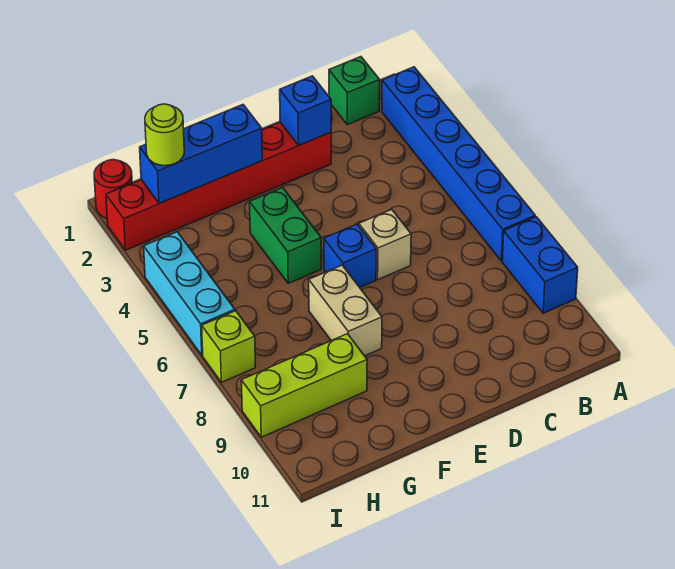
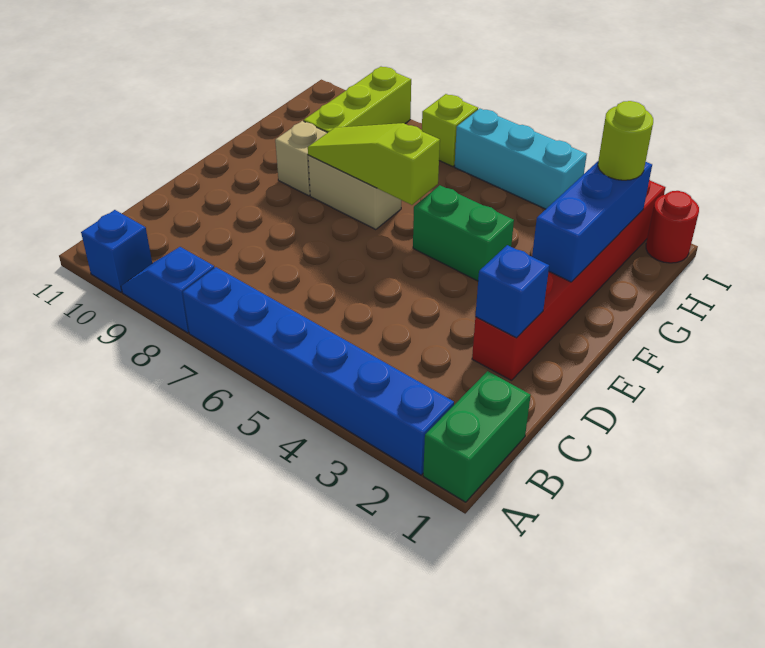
blue 1x2 brick [502,217,578,313] -> blue 1x2 slope [121,247,214,333]
green 1x1 brick [329,57,380,125] -> green 1x2 brick [423,371,531,502]
tan 1x1 brick [359,209,411,280] -> tan 1x1 brick moved to [275,121,327,196]
blue 1x1 brick [324,224,376,287] -> blue 1x1 brick moved to [81,210,152,292]
none -> lime 1x3 slope [308,123,440,205]

